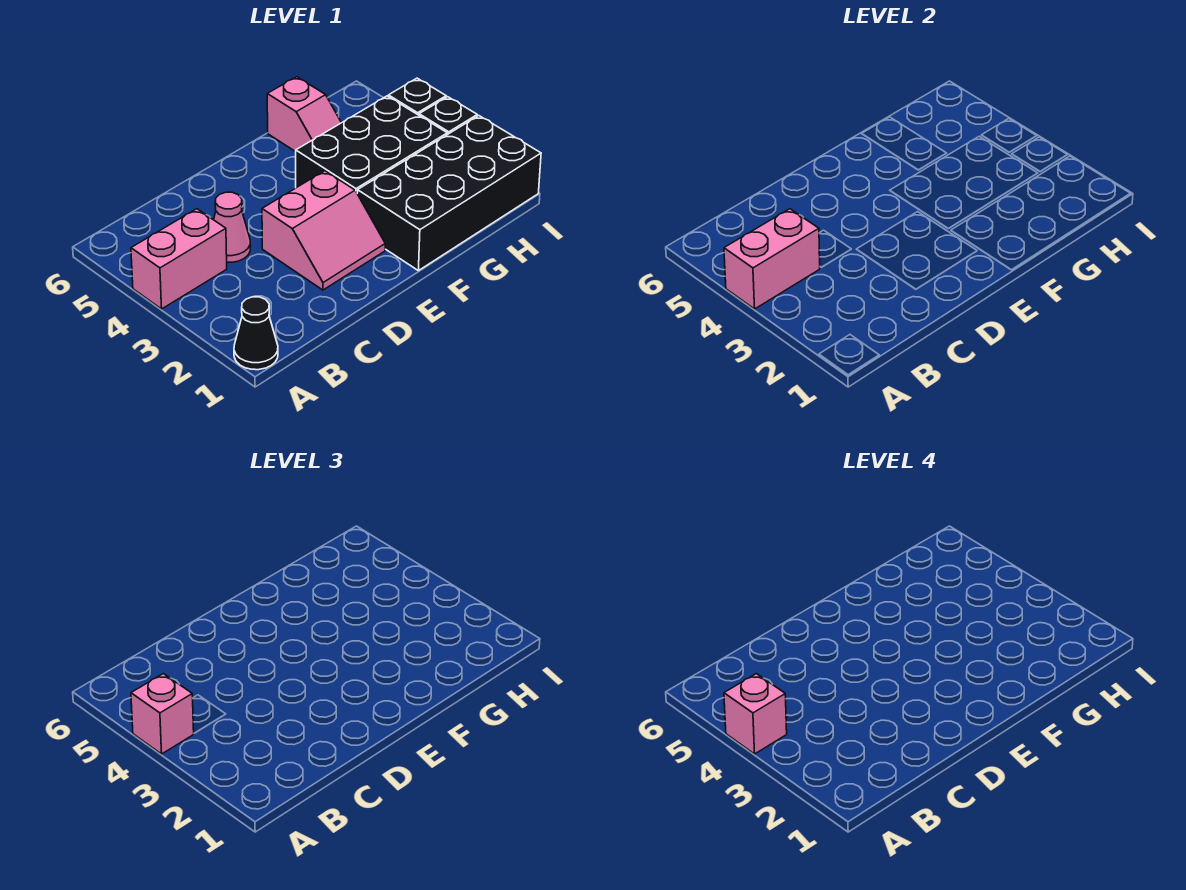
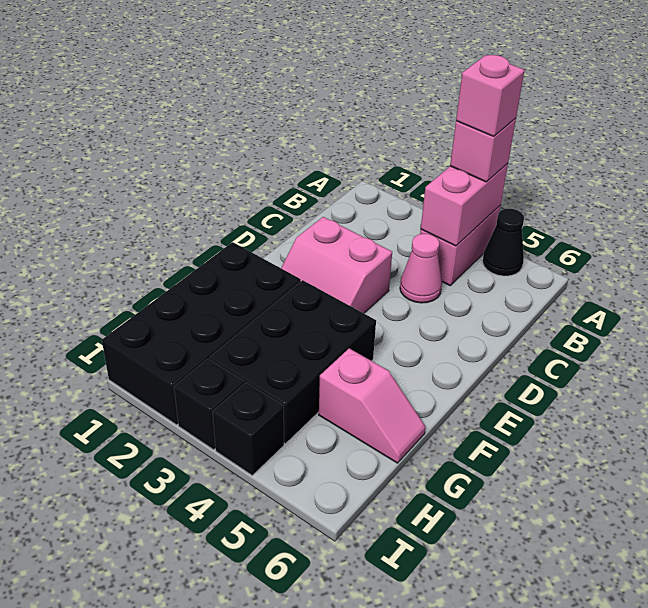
black 1x1 cone [234,297,278,370] -> black 1x1 cone moved to [482,209,524,276]
pink 2x2 slope [262,171,385,290] -> pink 2x2 slope turned to [281,217,392,313]
pink 1x2 slope [267,77,341,152] -> pink 1x2 slope turned to [319,348,426,463]

